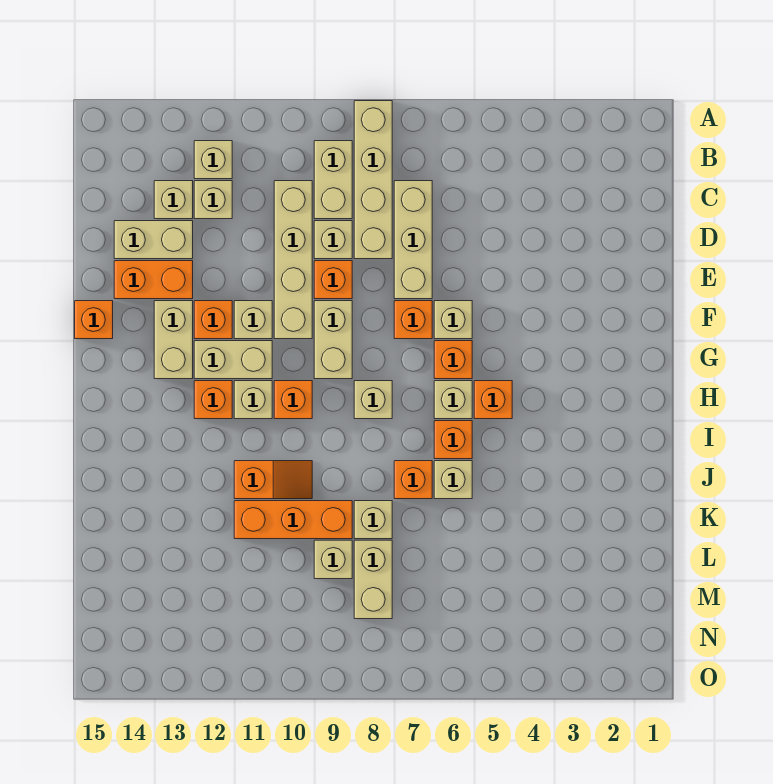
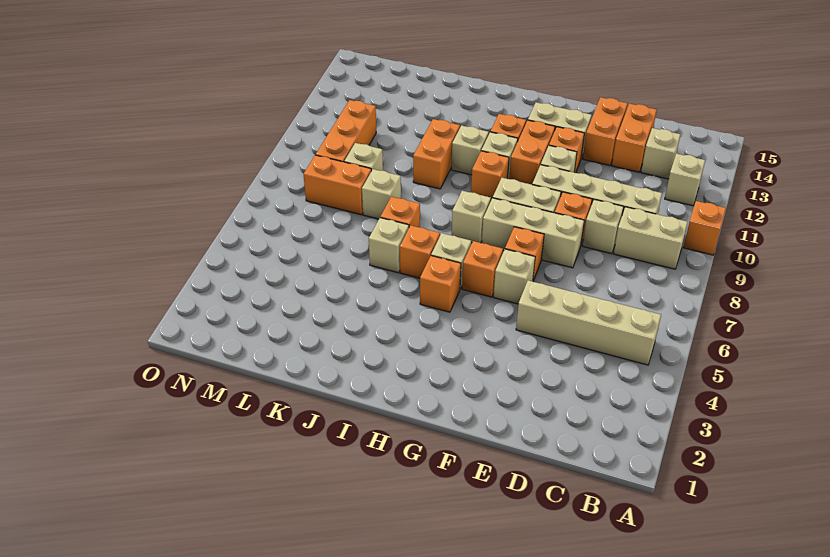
tan 1x4 brick [354,101,392,259] -> tan 1x4 brick moved to [516,280,661,365]
tan 1x3 brick [394,181,432,299] -> tan 1x3 brick moved to [482,198,584,268]
tan 1x1 brick [194,181,232,219] -> tan 1x1 brick moved to [451,125,489,175]
tan 1x2 brick [114,221,193,259] -> orange 1x2 brick [612,103,657,172]
orange 1x1 brick [75,301,113,339] -> orange 1x1 brick moved to [683,201,726,255]
tan 1x2 brick [194,341,272,379] -> orange 1x2 brick [509,120,555,185]
orange 1x2 slope [234,461,312,499] -> orange 1x2 brick [413,119,460,189]
orange 1x3 brick [234,501,352,539] -> orange 1x3 brick moved to [316,100,376,162]
tan 1x2 brick [354,540,392,619] -> orange 1x2 brick [304,155,371,215]

